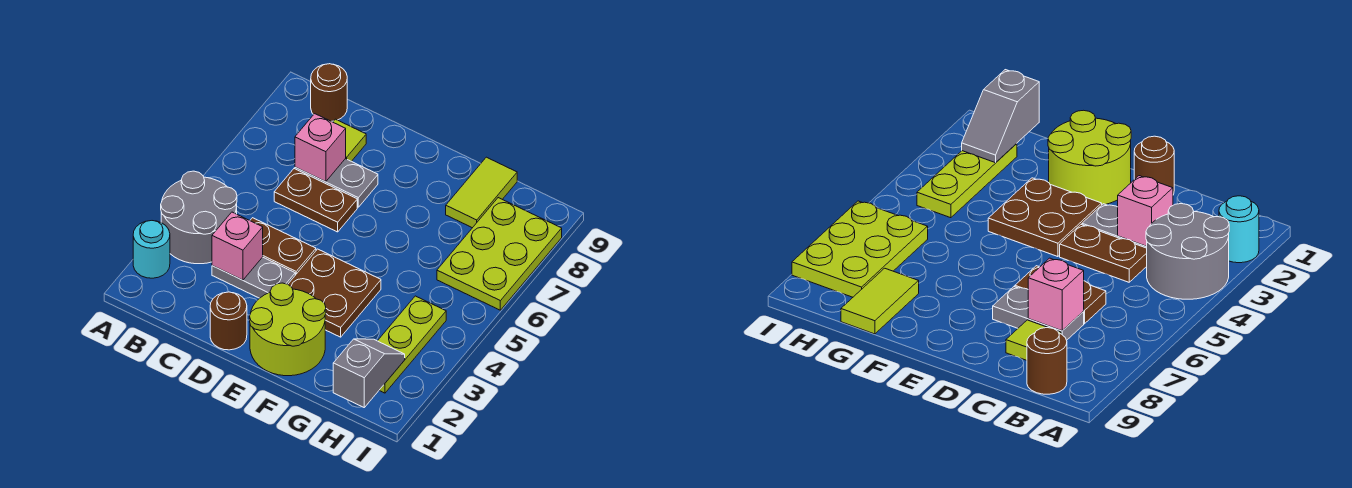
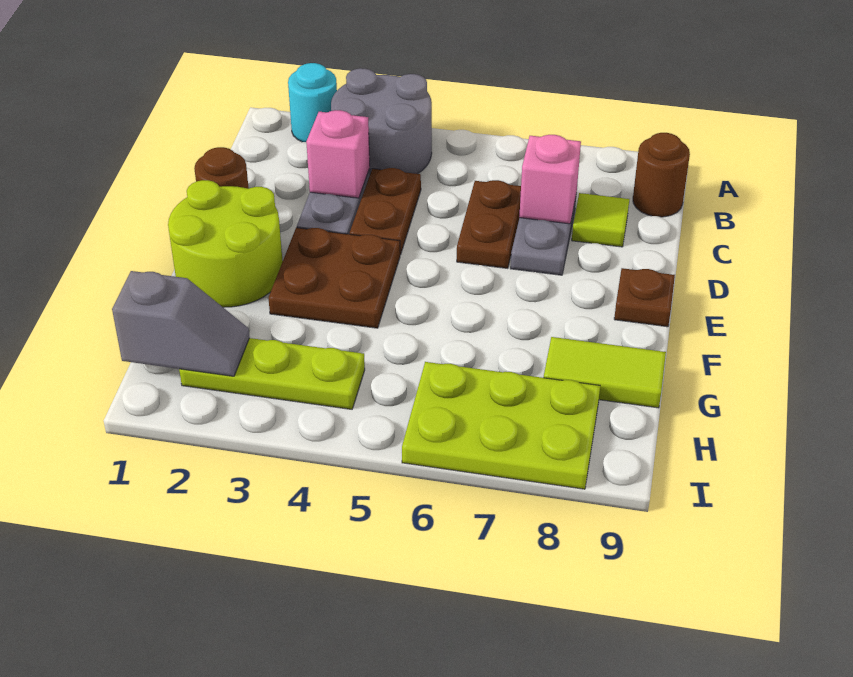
none -> brown 1x1 plate [614,268,675,327]

